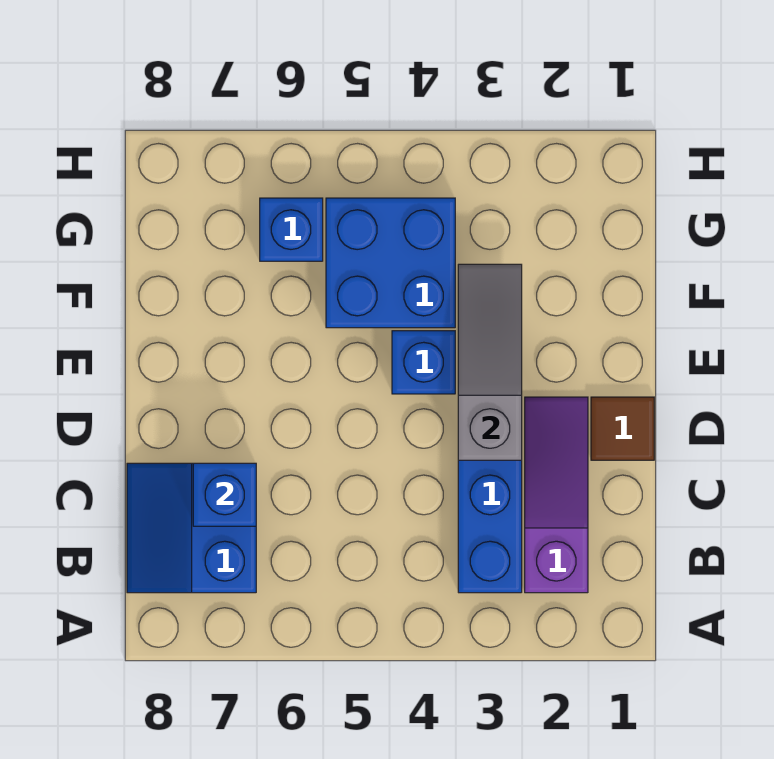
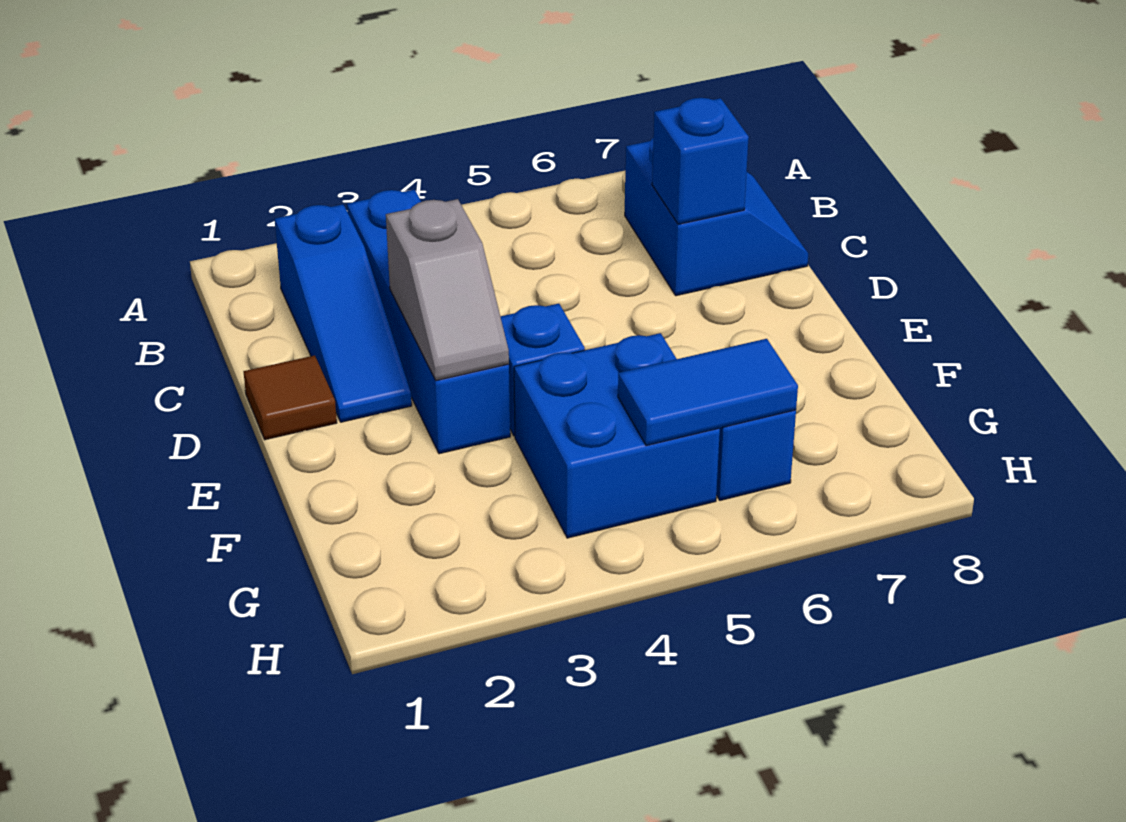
purple 1x3 slope [525,397,588,593] -> blue 1x3 slope [275,204,412,422]
grey 1x3 slope [458,264,522,460] -> grey 1x2 slope [386,199,509,381]
none -> blue 1x2 tile [618,339,798,446]

